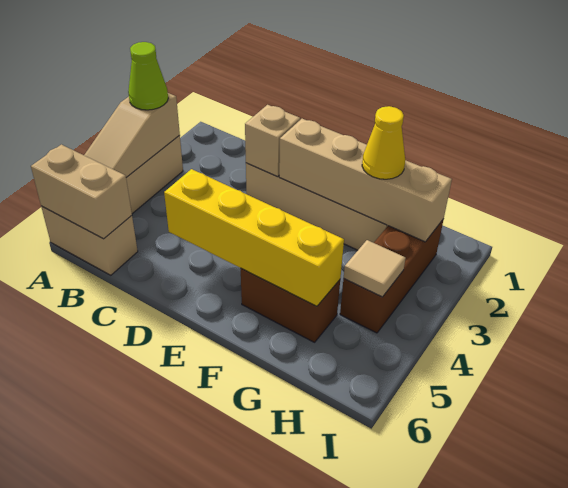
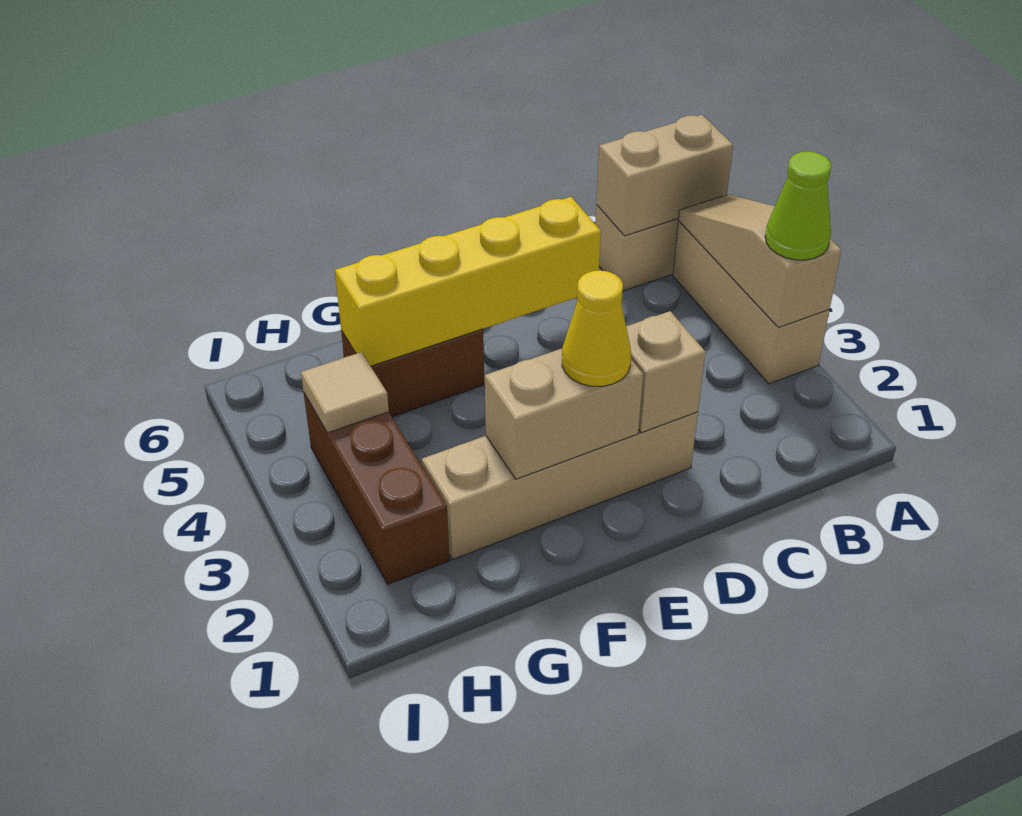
tan 1x4 brick [279,119,452,242] -> tan 1x2 brick [485,349,643,479]
yellow 1x1 cone [362,106,405,179] -> yellow 1x1 cone moved to [562,270,631,386]

